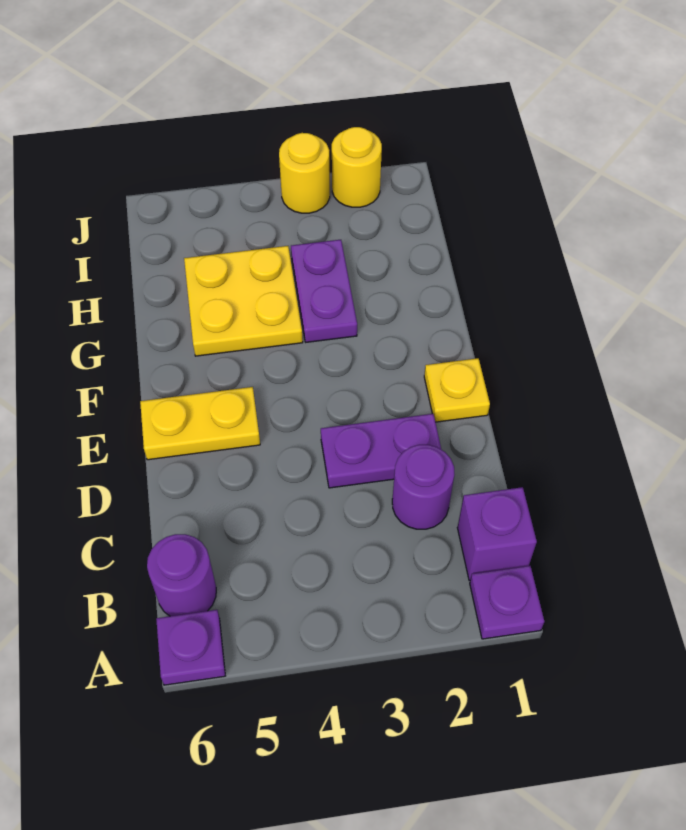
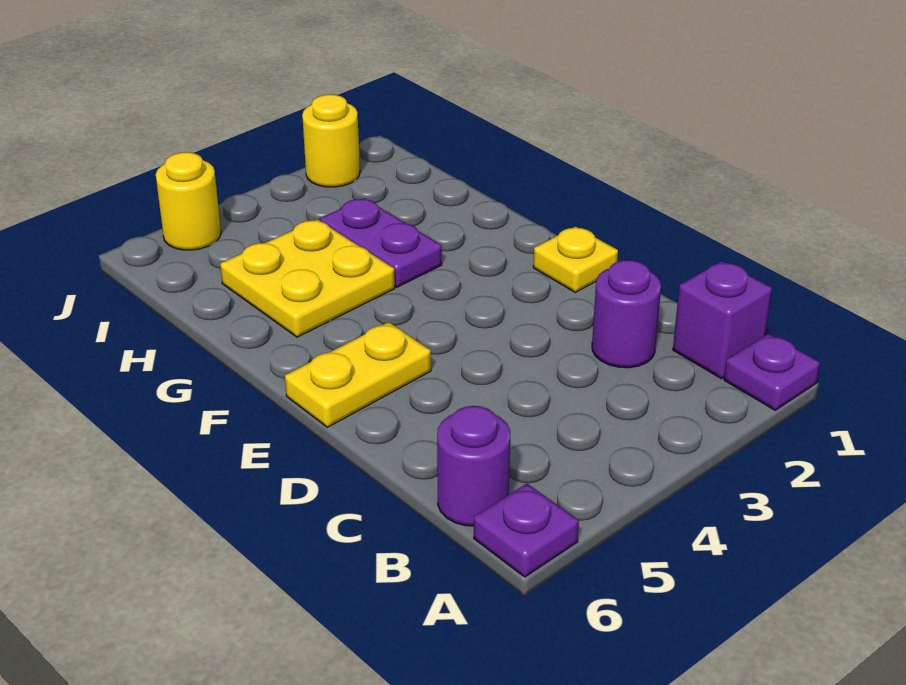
purple 1x2 plate [321,414,441,488] -> none
yellow 1x1 round brick [279,133,330,213] -> yellow 1x1 round brick moved to [156,152,221,250]

